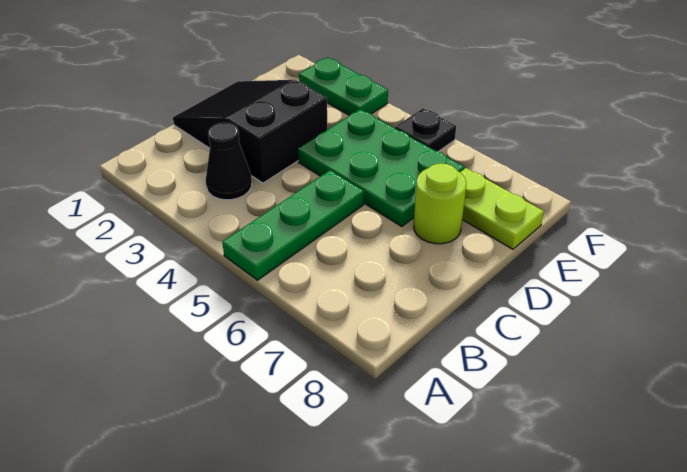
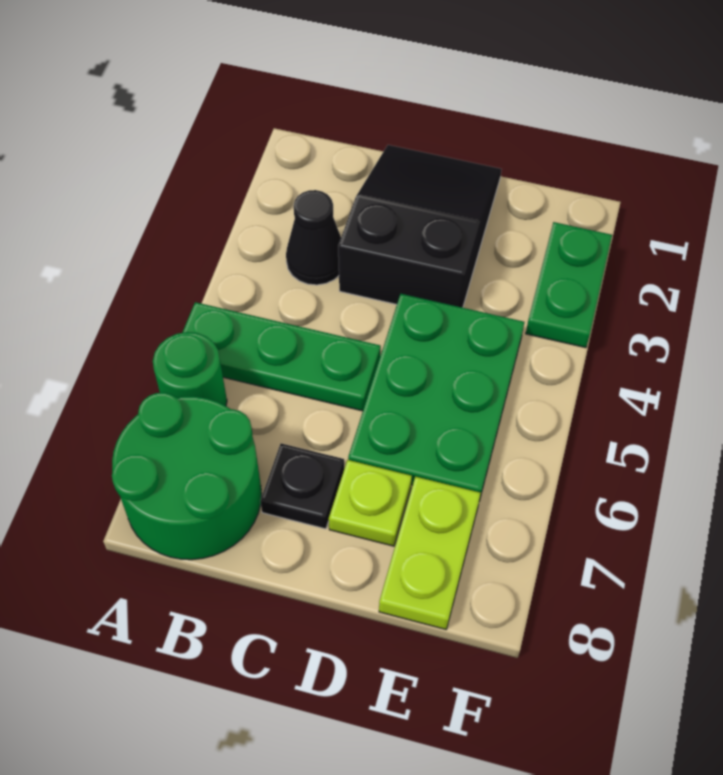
none -> green 1x1 round brick [153,332,227,406]
none -> green 2x2 round brick [112,393,262,560]
lime 1x1 round brick [414,163,466,244] -> lime 1x1 plate [329,460,412,546]
black 1x1 plate [395,108,456,152] -> black 1x1 plate moved to [260,443,344,529]

